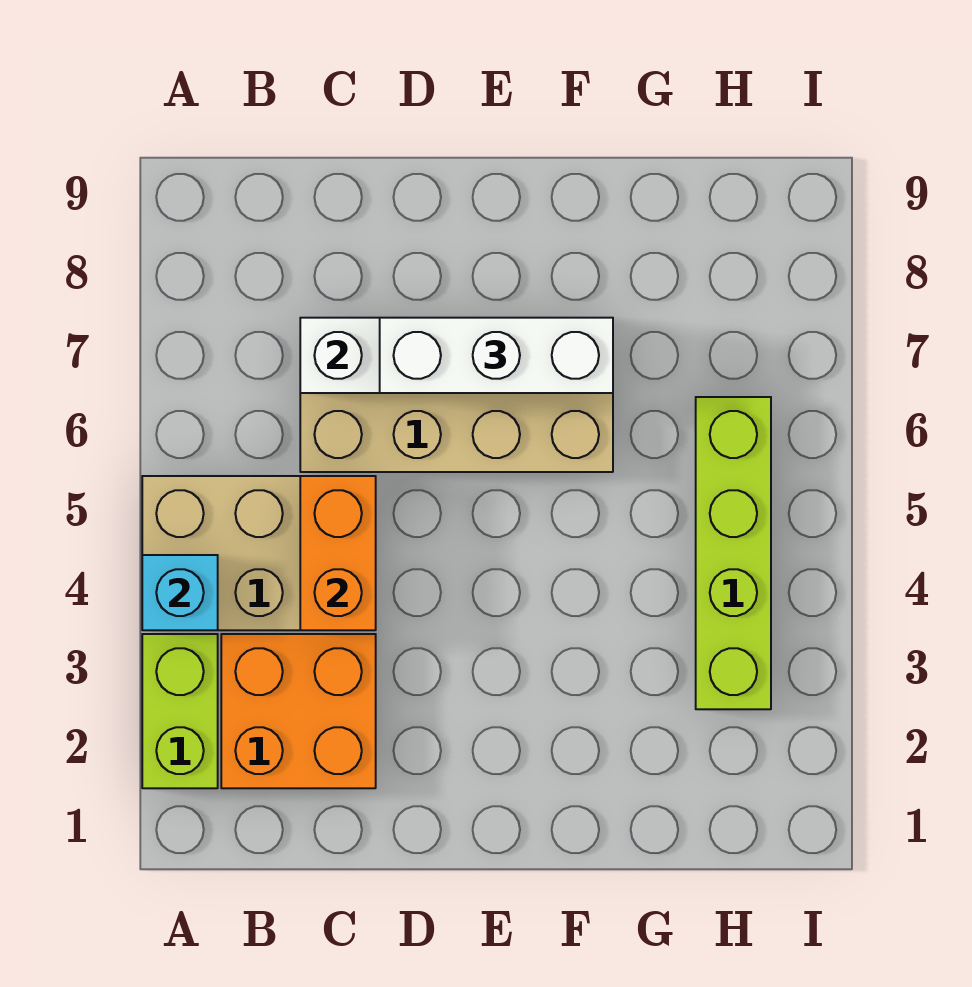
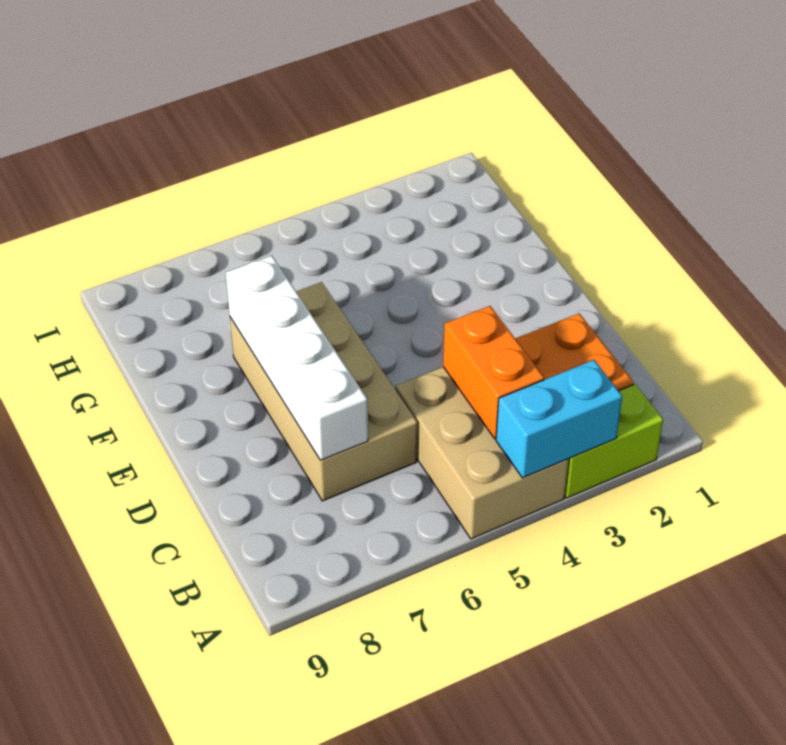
cyan 1x1 brick [142,555,218,630] -> cyan 1x2 brick [496,360,622,478]
orange 1x2 brick [300,476,376,630] -> orange 1x2 brick turned to [443,306,544,439]
white 1x3 brick [380,318,613,393] -> none
lime 1x4 brick [696,397,771,709] -> none

